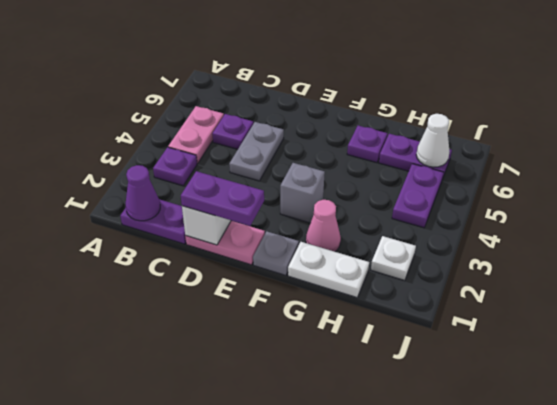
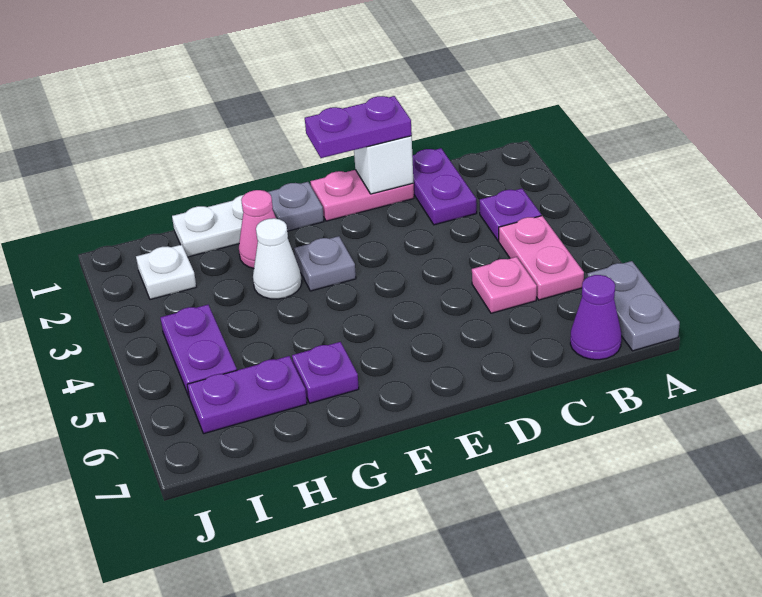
purple 1x2 plate [120,199,186,244] -> purple 1x2 plate turned to [412,148,477,225]
purple 1x1 cone [126,165,160,221] -> purple 1x1 cone moved to [570,275,621,360]
purple 1x1 plate [212,114,253,149] -> pink 1x1 plate [472,257,537,313]
grey 1x2 plate [229,122,284,181] -> grey 1x2 plate moved to [587,261,680,351]
grey 1x1 brick [280,163,325,223] -> grey 1x1 plate [294,236,356,291]
white 1x1 cone [416,114,450,167] -> white 1x1 cone moved to [253,218,302,299]

